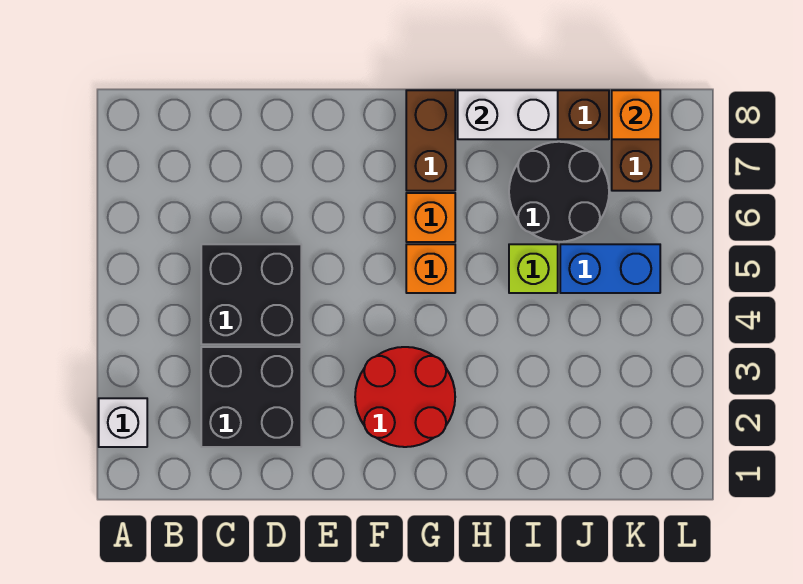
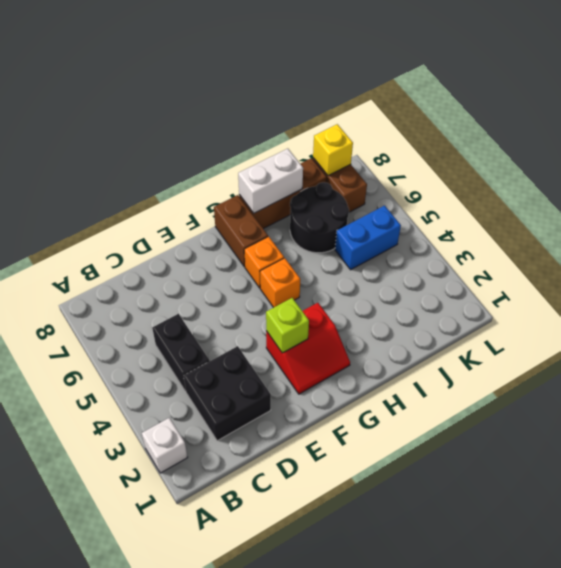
black 2x2 brick [201,244,301,344] -> black 1x2 brick [152,314,209,391]
red 2x2 round brick [355,347,455,447] -> red 2x2 slope [266,303,350,394]
lime 1x1 brick [509,244,558,293] -> lime 1x1 brick moved to [266,298,309,353]
orange 1x1 brick [612,90,660,139] -> yellow 1x1 brick [313,124,353,176]

